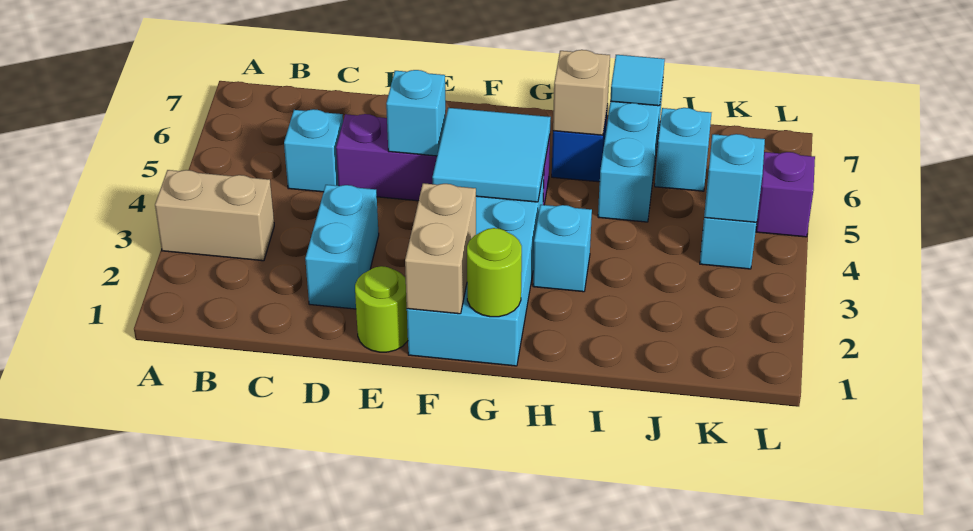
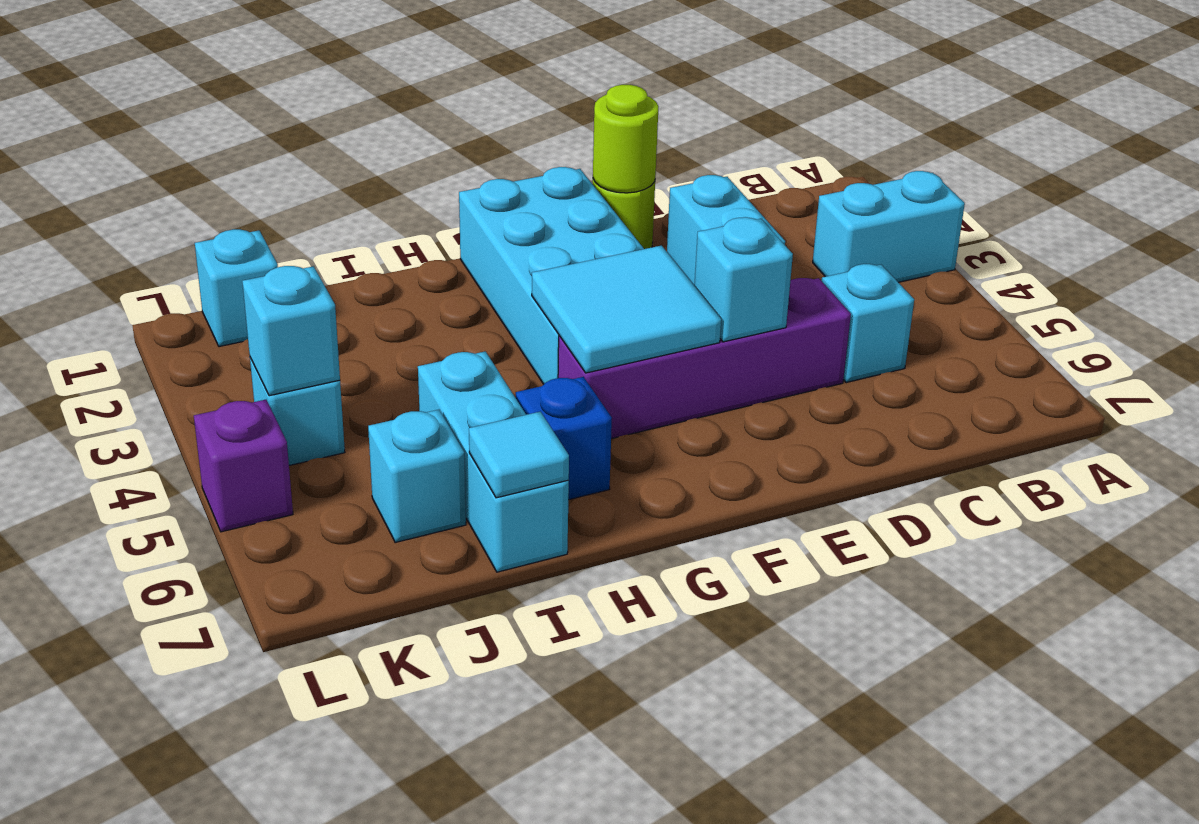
tan 1x2 brick [155,170,274,261] -> cyan 1x2 brick [813,171,965,282]
tan 1x2 brick [405,183,476,314] -> none
lime 1x1 round brick [467,228,522,317] -> lime 1x1 round brick moved to [593,85,659,193]
cyan 1x1 brick [533,205,592,292] -> cyan 1x1 brick moved to [195,229,278,347]
tan 1x1 brick [553,50,610,135] -> none

